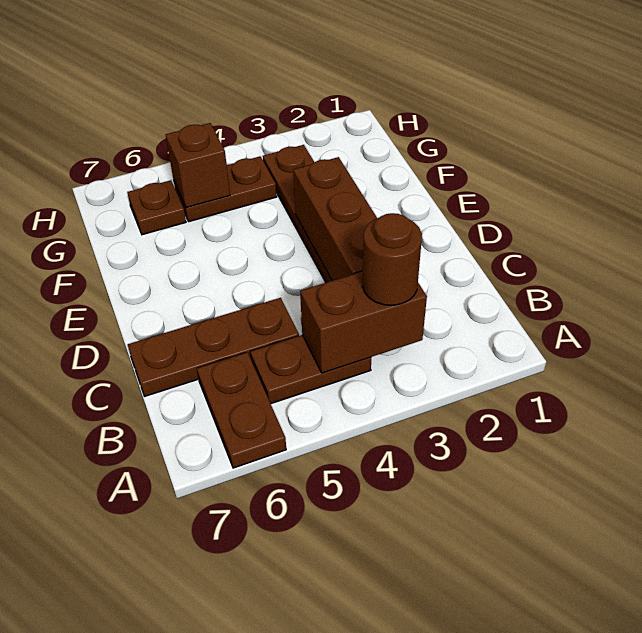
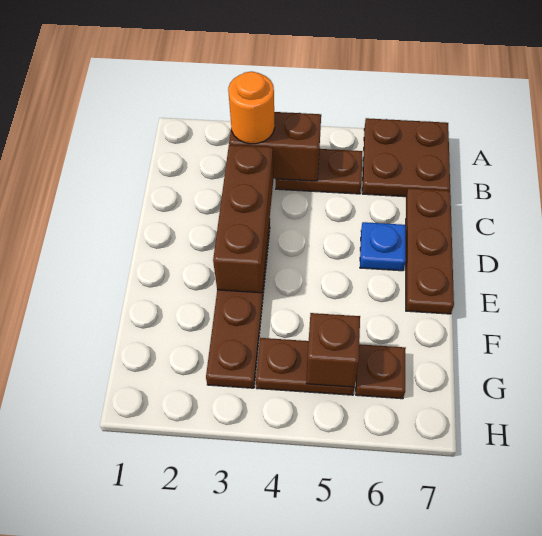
brown 1x2 plate [197,352,286,468] -> brown 2x2 plate [362,118,450,197]
brown 1x1 round brick [362,213,422,305] -> orange 1x1 round brick [228,71,275,144]
brown 1x3 plate [128,298,299,396] -> brown 1x3 plate turned to [406,188,454,314]
none -> blue 1x1 plate [360,222,406,271]

